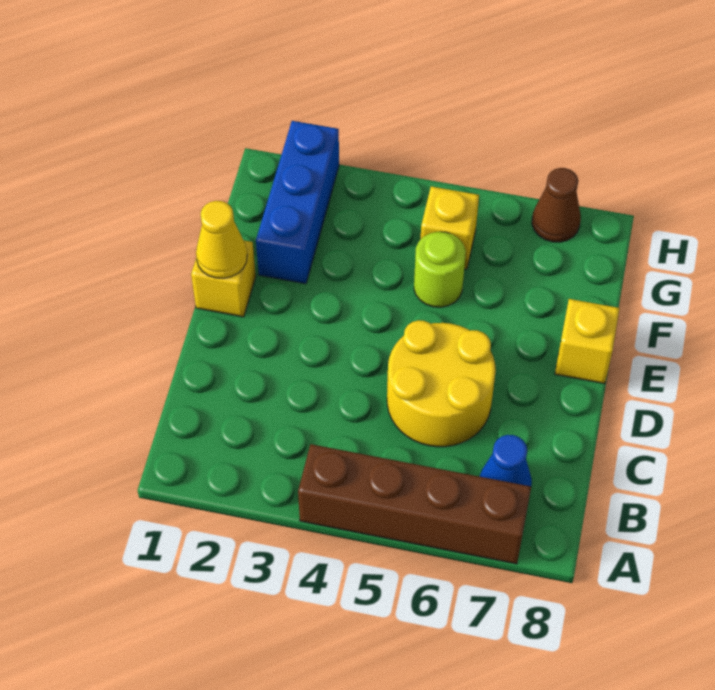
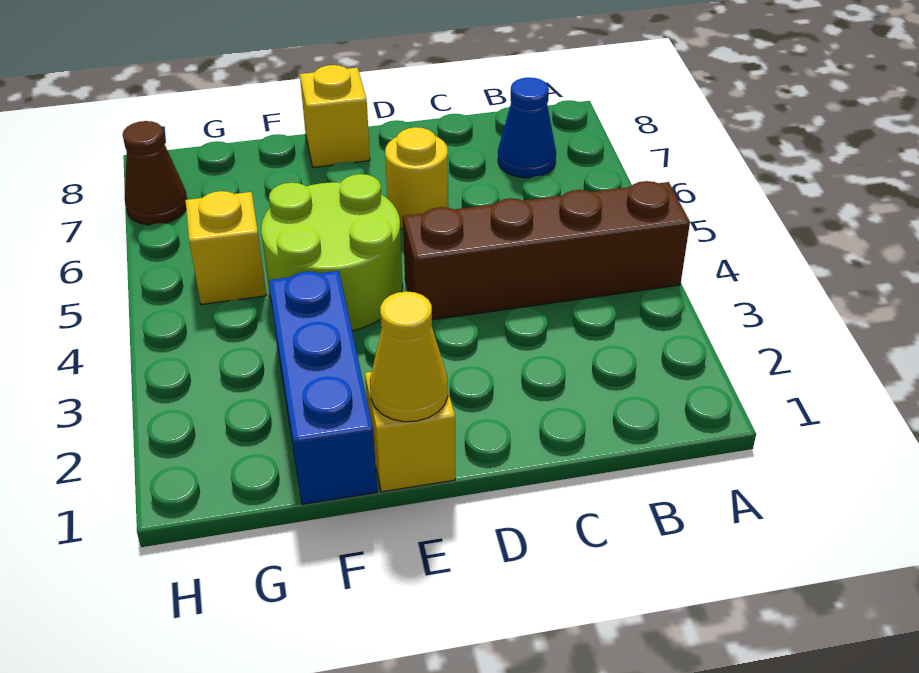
brown 1x4 brick [298,444,531,564] -> brown 1x4 brick turned to [403,181,690,320]
yellow 2x2 round brick [387,320,496,447] -> yellow 1x1 round brick [385,127,448,229]
blue 1x3 brick [256,121,339,284] -> blue 1x3 brick turned to [269,271,377,504]
lime 1x1 round brick [414,232,466,307] -> lime 2x2 round brick [261,174,403,331]

